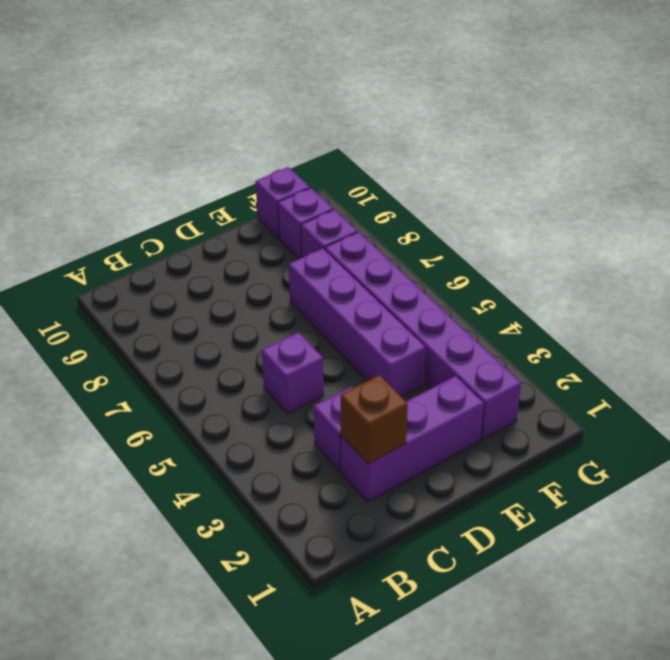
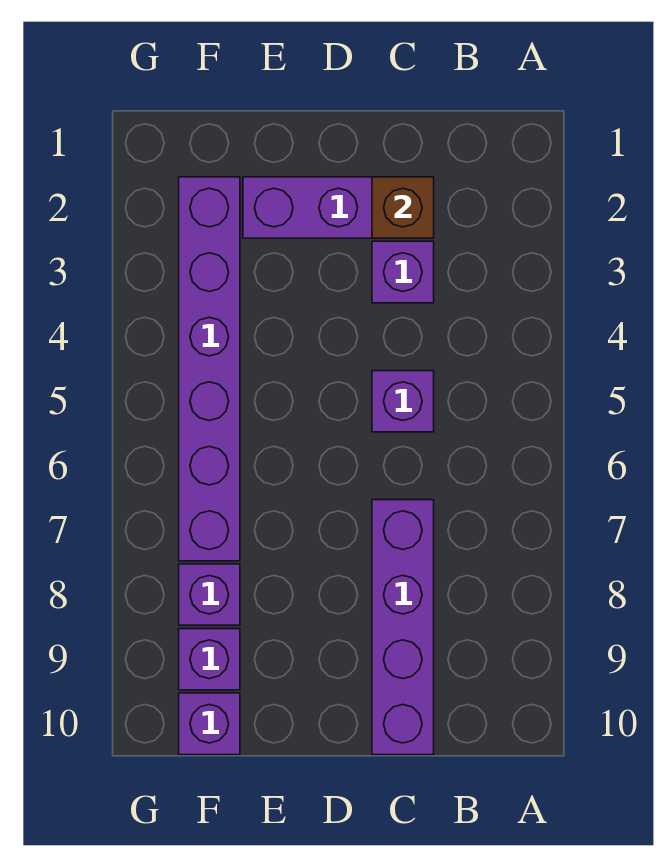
purple 1x4 brick [289,248,426,397] -> purple 1x4 brick moved to [372,500,434,755]

